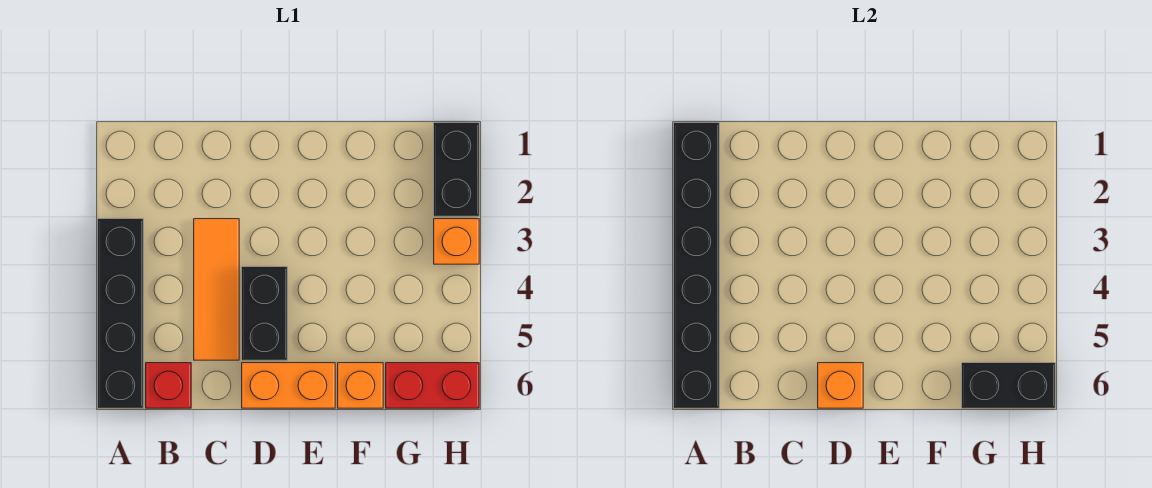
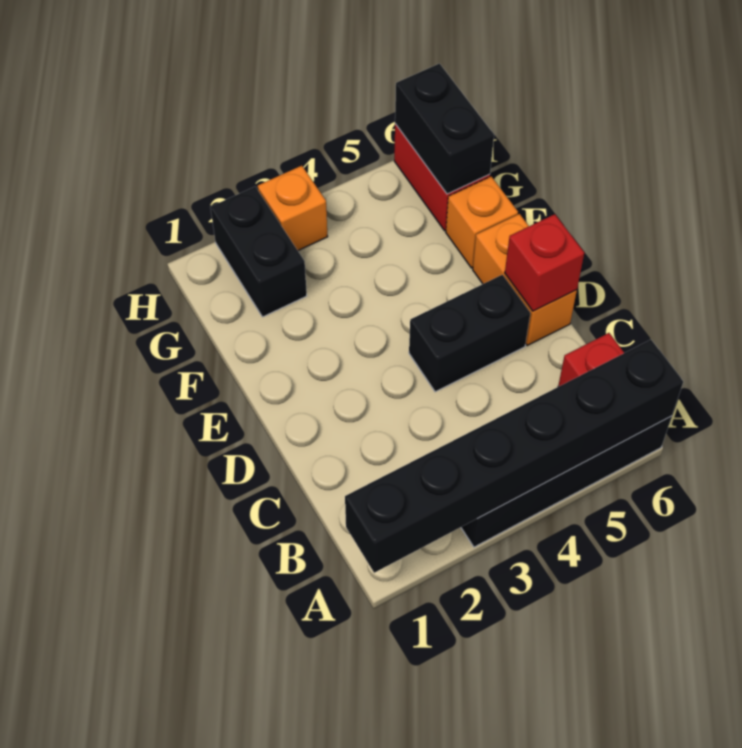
orange 1x3 tile [194,219,239,360] -> none
orange 1x1 brick [818,363,863,408] -> red 1x1 brick [505,214,584,311]
black 1x2 brick [434,123,479,216] -> black 1x2 brick turned to [210,187,307,317]

